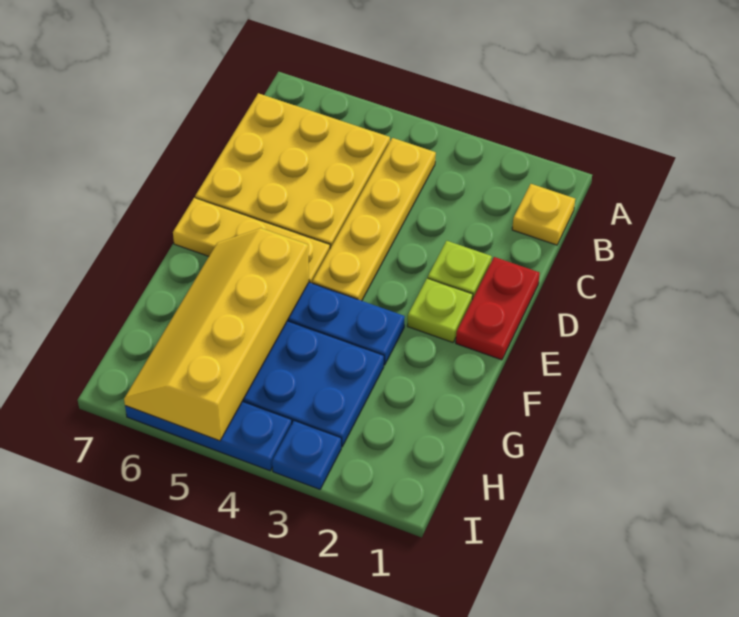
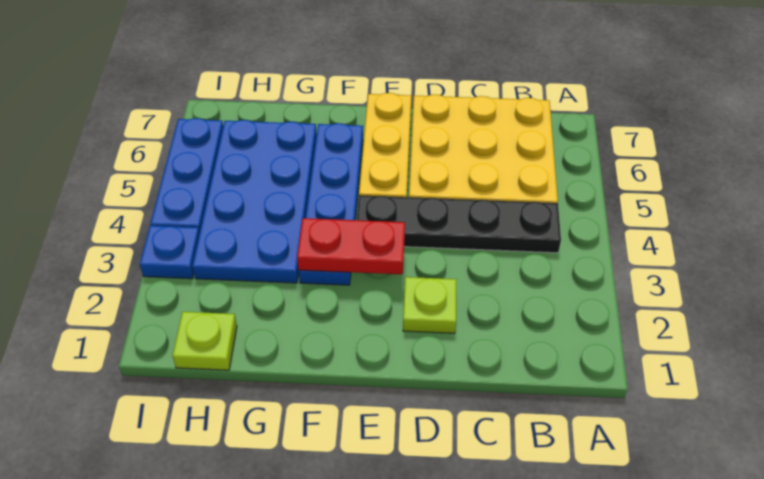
yellow 1x1 plate [512,184,575,245] -> none
yellow 1x4 plate [312,138,436,301] -> black 1x4 plate [357,195,561,253]
red 1x2 plate [456,257,540,360] -> red 1x2 plate moved to [297,218,405,274]
lime 1x1 plate [407,278,473,342] -> lime 1x1 plate moved to [173,312,237,370]
yellow 2x4 slope [124,228,309,441] -> none

